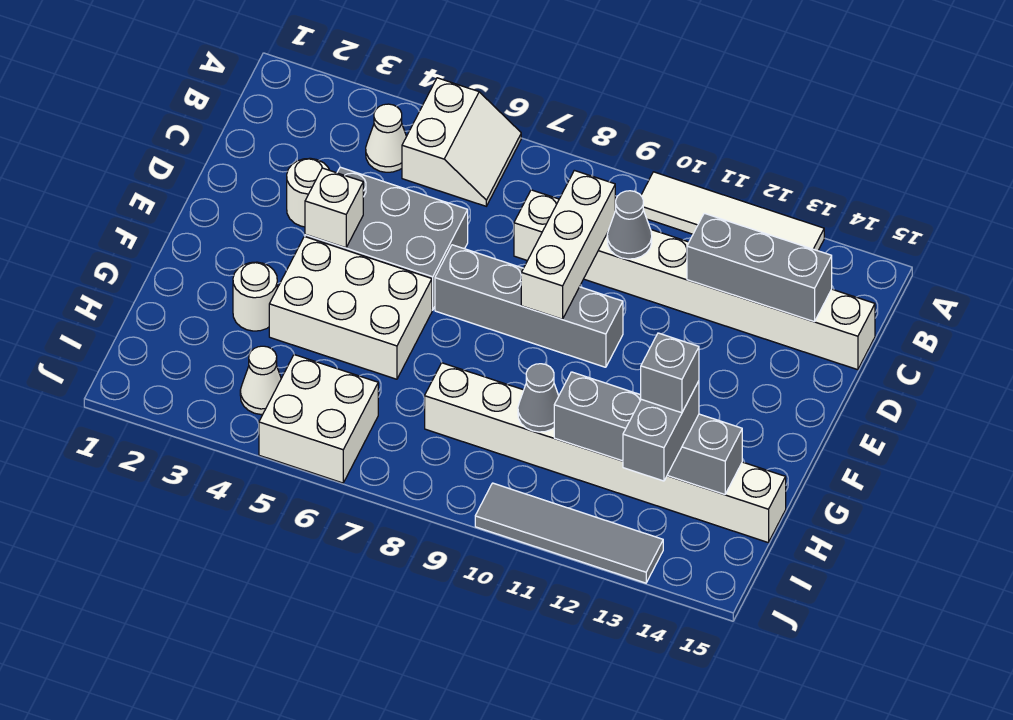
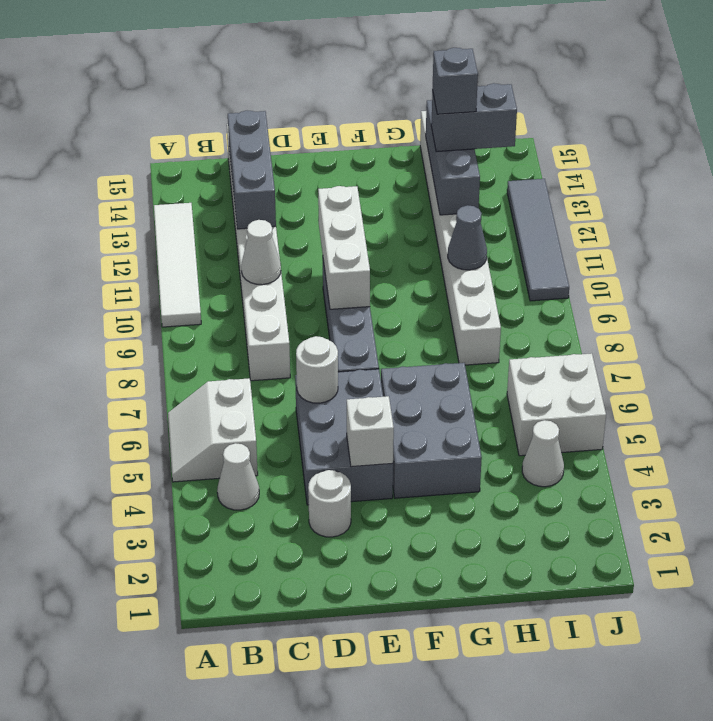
white 2x2 slope [402,78,521,206] -> white 2x2 slope turned to [168,378,258,482]
white 1x3 brick [521,170,615,319] -> white 1x3 brick turned to [318,186,370,309]
grey 1x1 cone [607,191,652,259] -> white 1x1 cone [241,220,281,285]
white 2x3 brick [269,236,432,379] -> grey 2x3 brick [381,363,482,498]
white 1x1 round brick [233,262,277,331] -> white 1x1 round brick moved to [296,336,338,403]
grey 1x4 brick [554,372,742,495] -> grey 1x3 brick [426,100,480,215]

